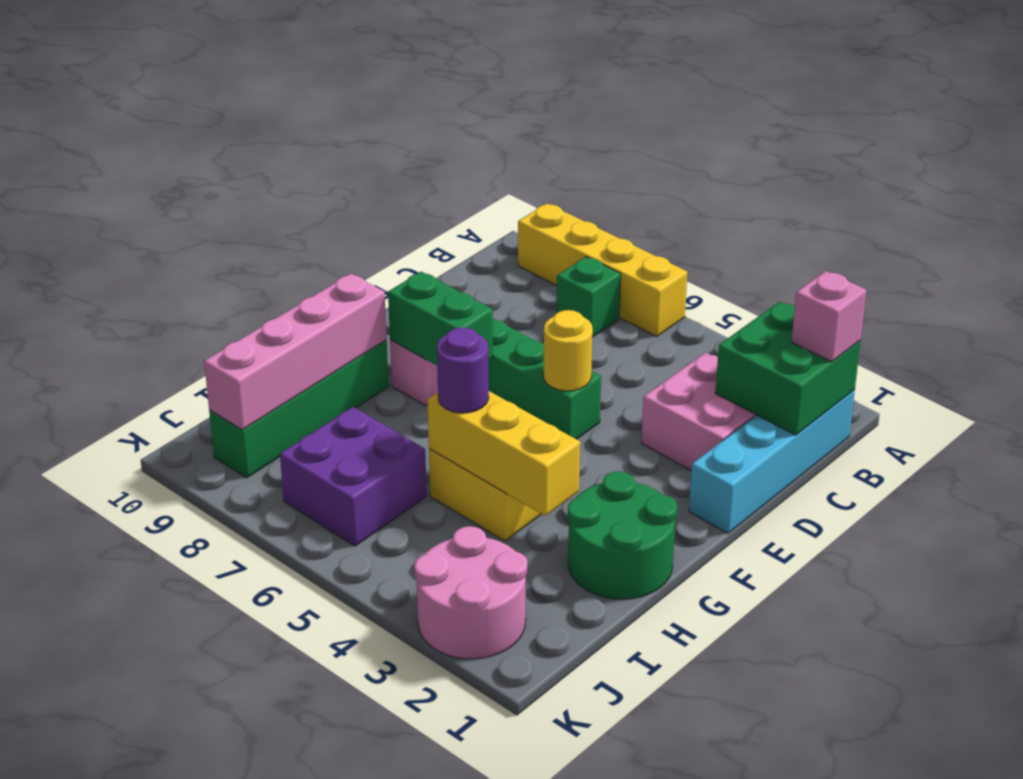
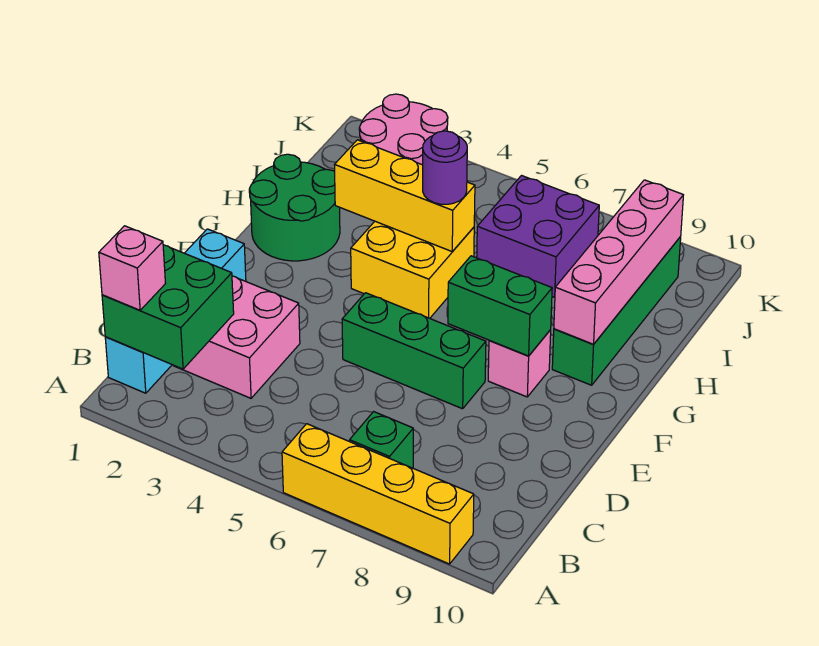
yellow 1x1 round brick [543,310,593,391] -> none

